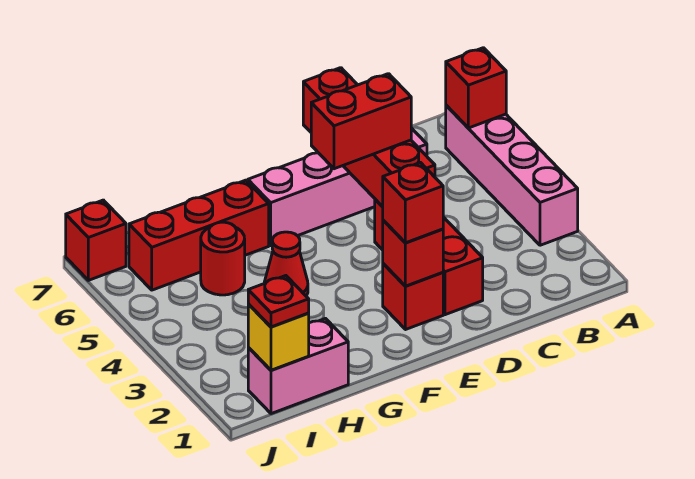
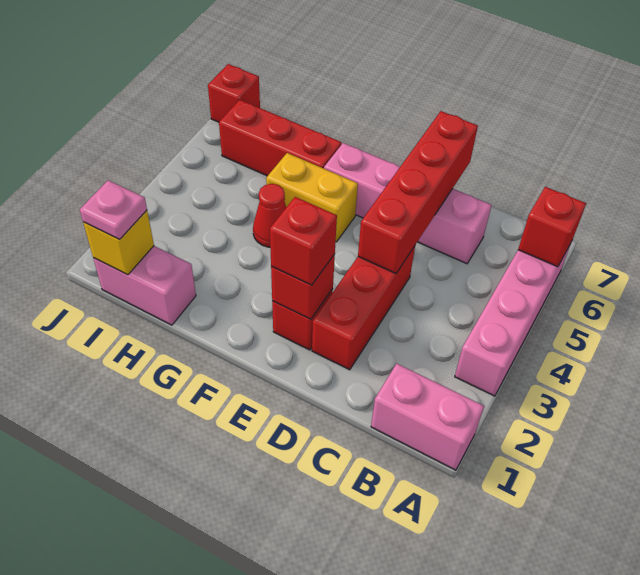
none -> pink 1x2 brick [371,364,484,470]
red 1x2 brick [311,74,411,169] -> none
none -> yellow 1x2 brick [266,153,358,242]
red 1x1 round brick [201,222,245,295] -> none
red 1x1 plate [248,276,309,327] -> pink 1x1 plate [80,180,147,239]

